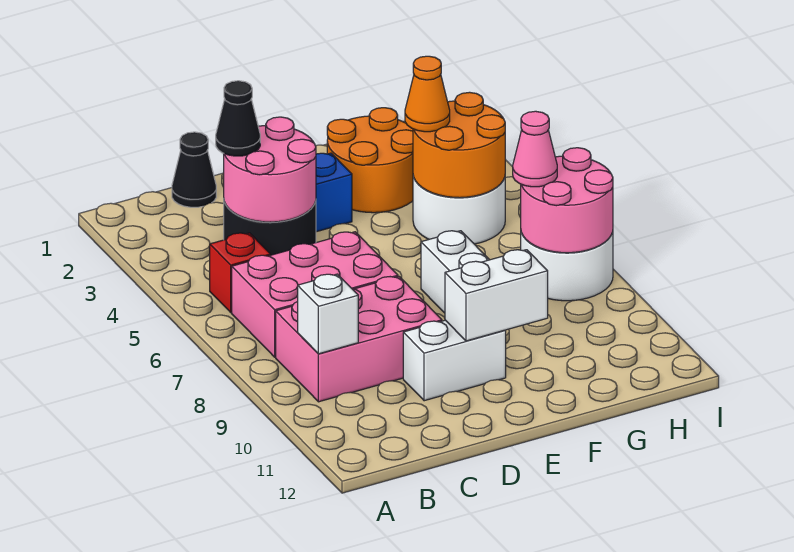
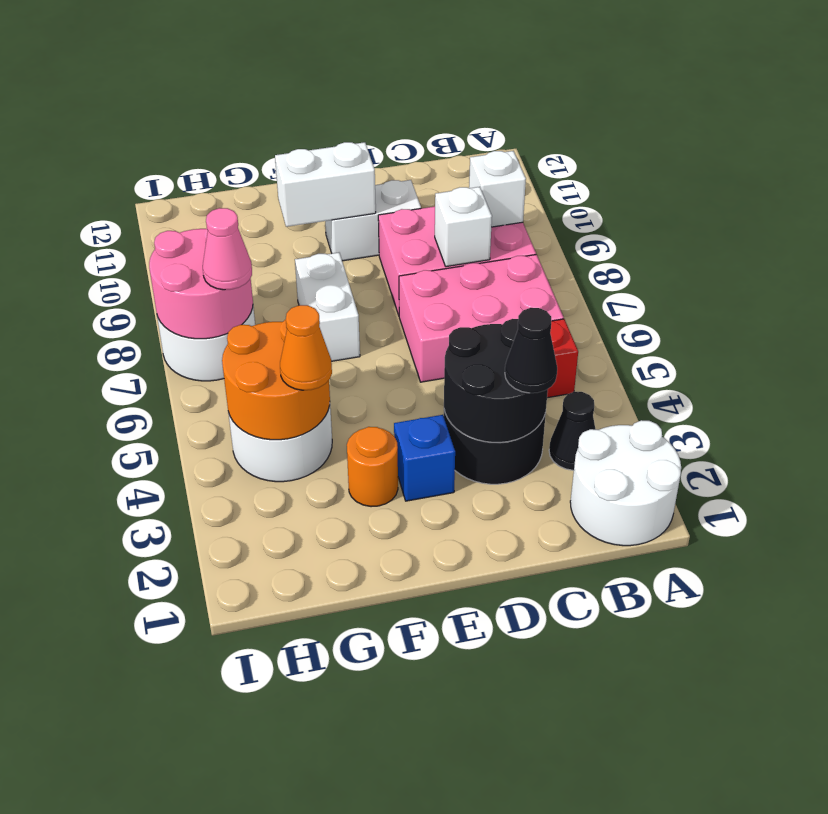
none -> white 2x2 round brick [570,420,681,546]
black 1x1 cone [172,132,216,207] -> black 1x1 cone moved to [549,392,596,470]
pink 2x2 round brick [224,117,316,222] -> black 2x2 round brick [444,319,548,442]
none -> white 1x1 brick [435,187,492,267]
orange 2x2 round brick [327,108,413,213] -> orange 1x1 round brick [347,427,398,507]

